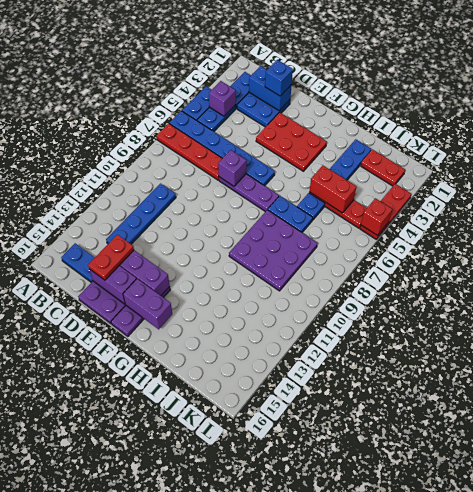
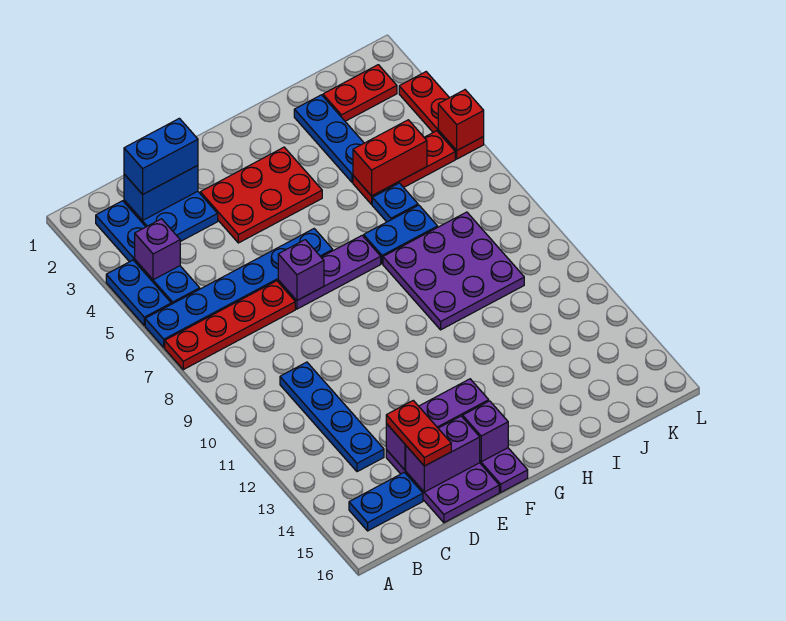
blue 1x1 brick [265,60,293,96] -> blue 1x2 brick [124,118,198,194]
purple 1x2 brick [123,279,172,329] -> purple 1x1 brick [463,401,508,462]

